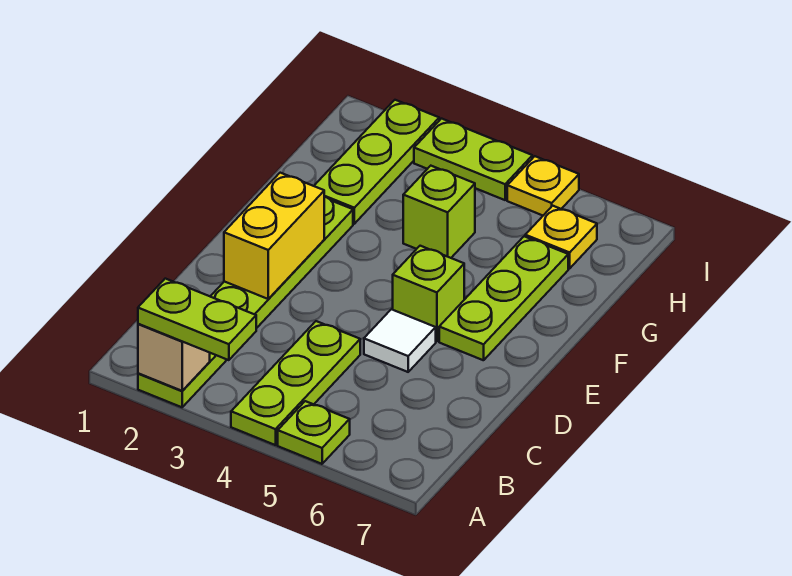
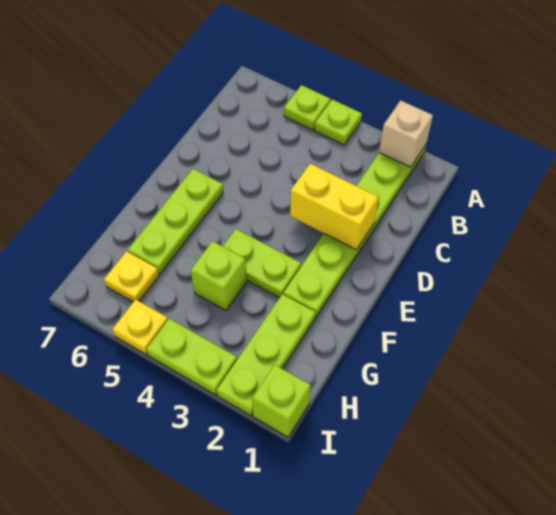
lime 1x2 plate [138,279,256,360] -> lime 1x2 plate moved to [223,229,301,298]
lime 1x3 plate [231,321,360,445] -> lime 1x1 plate [315,100,362,145]
yellow 1x2 brick [224,173,324,299] -> yellow 1x2 brick turned to [290,164,378,250]
white 1x1 tile [364,309,436,372] -> none
lime 1x1 brick [393,246,464,341] -> lime 1x1 brick moved to [252,365,311,437]

